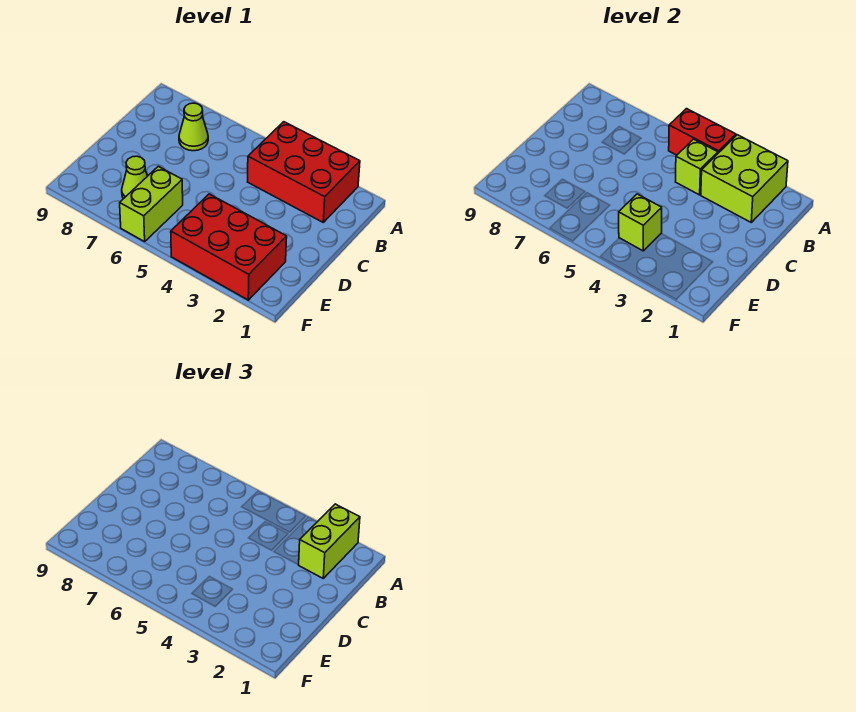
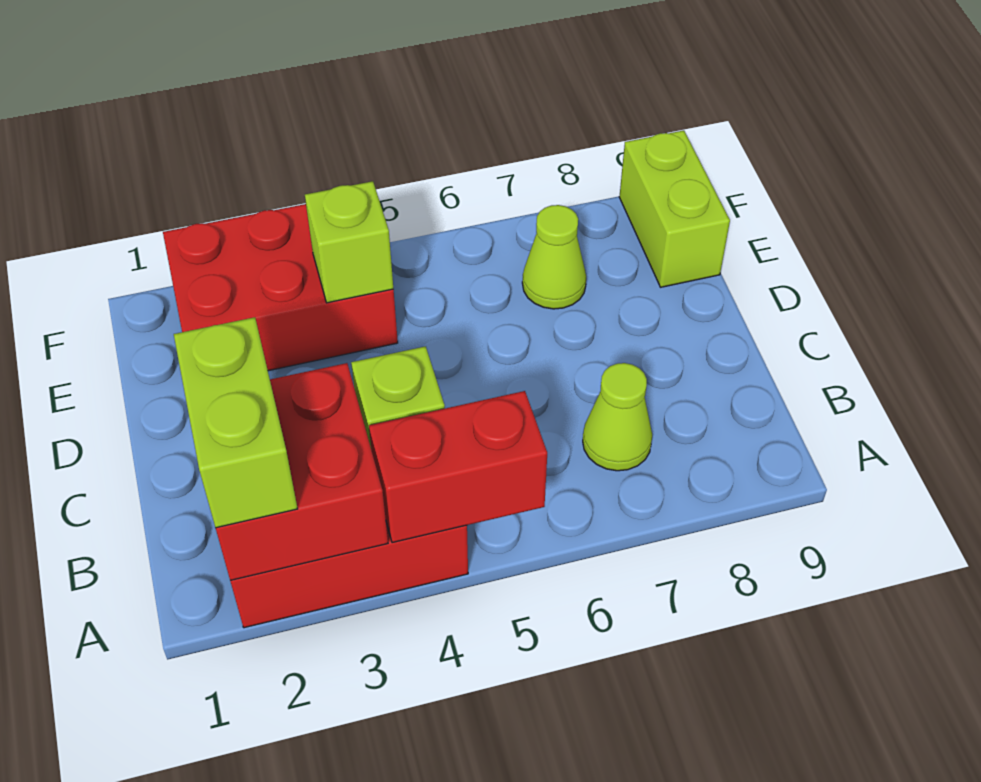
lime 2x2 brick [701,135,788,222] -> red 2x2 brick [216,363,388,580]
lime 1x2 brick [120,166,183,242] -> lime 1x2 brick moved to [619,130,730,287]

